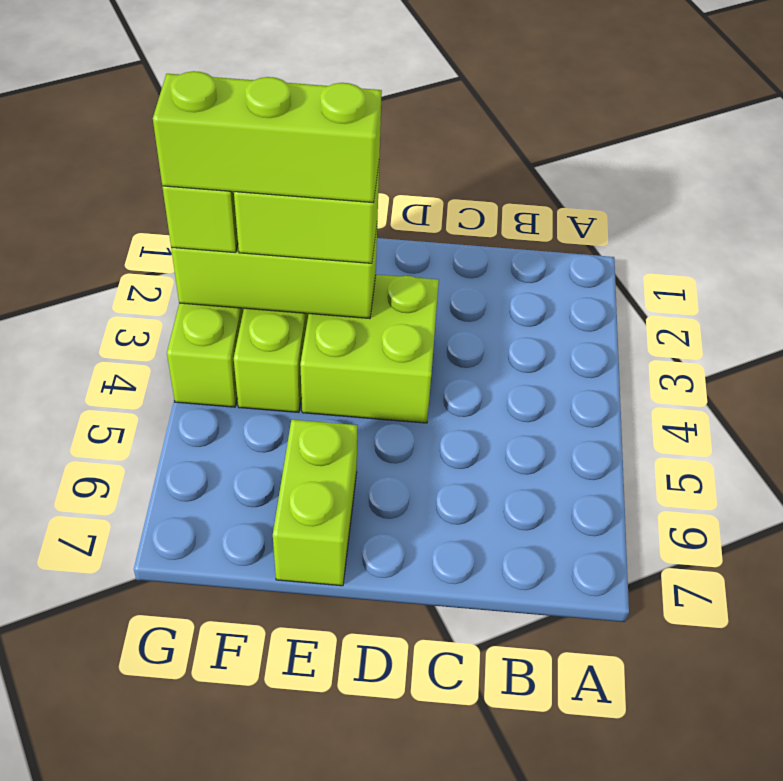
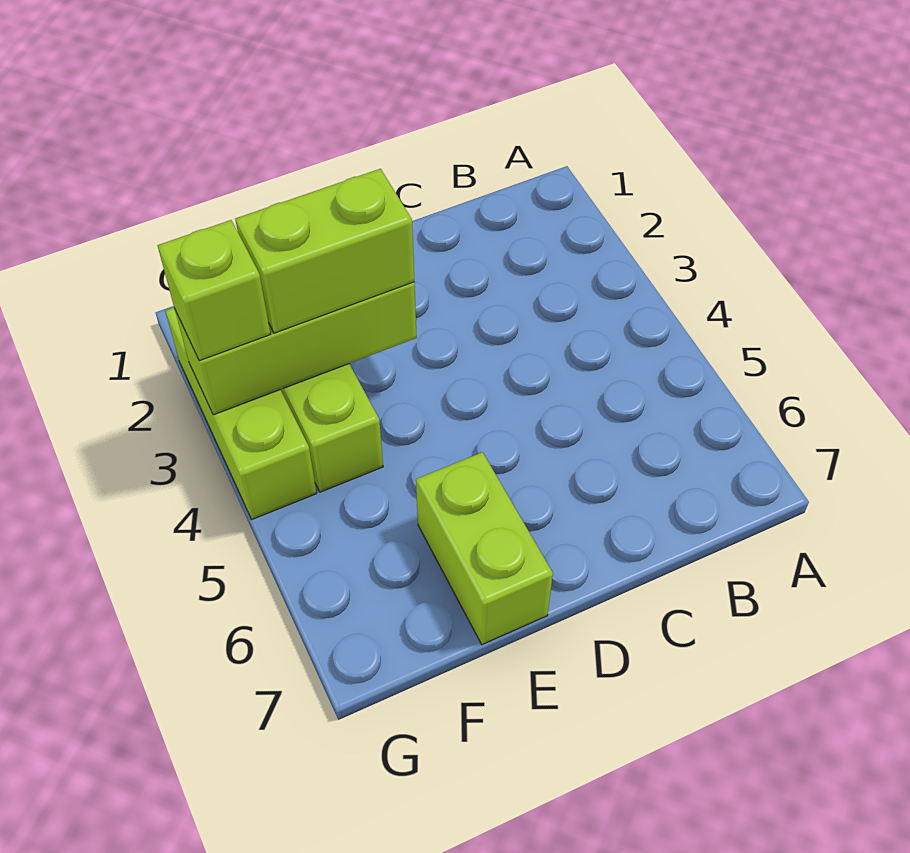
lime 2x2 brick [300,274,439,423] -> none
lime 1x3 brick [153,71,382,203] -> none

